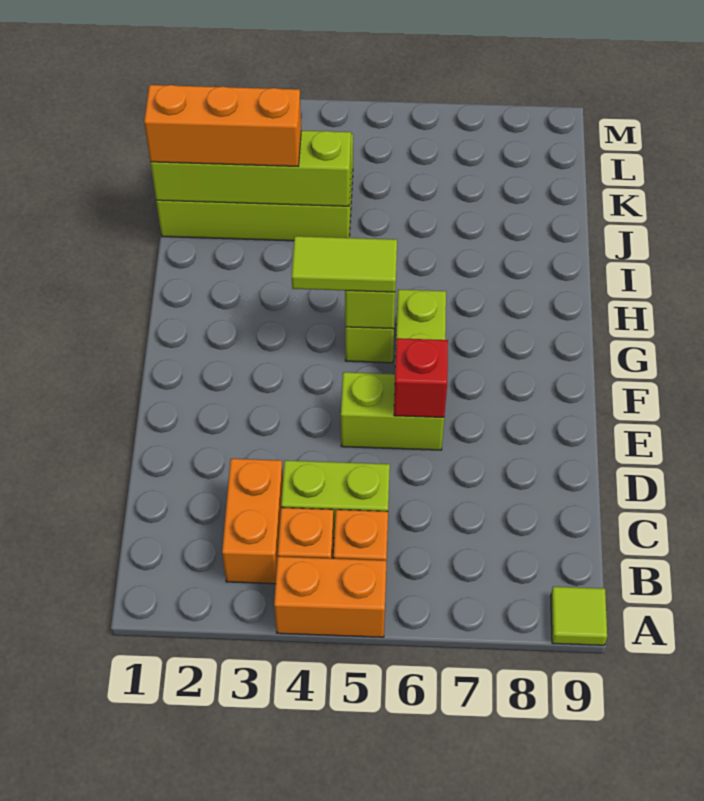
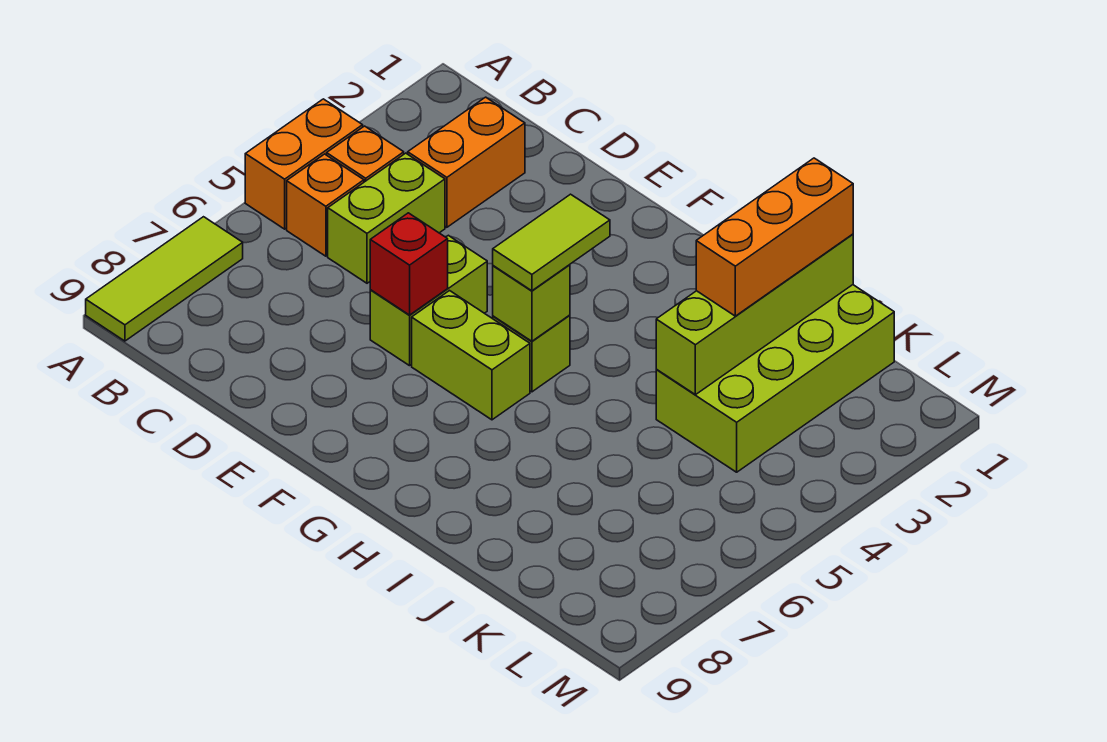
lime 1x1 tile [551,587,607,645] -> lime 1x3 tile [86,217,243,341]
orange 1x2 brick [222,459,283,584] -> orange 1x2 brick turned to [408,97,525,227]

